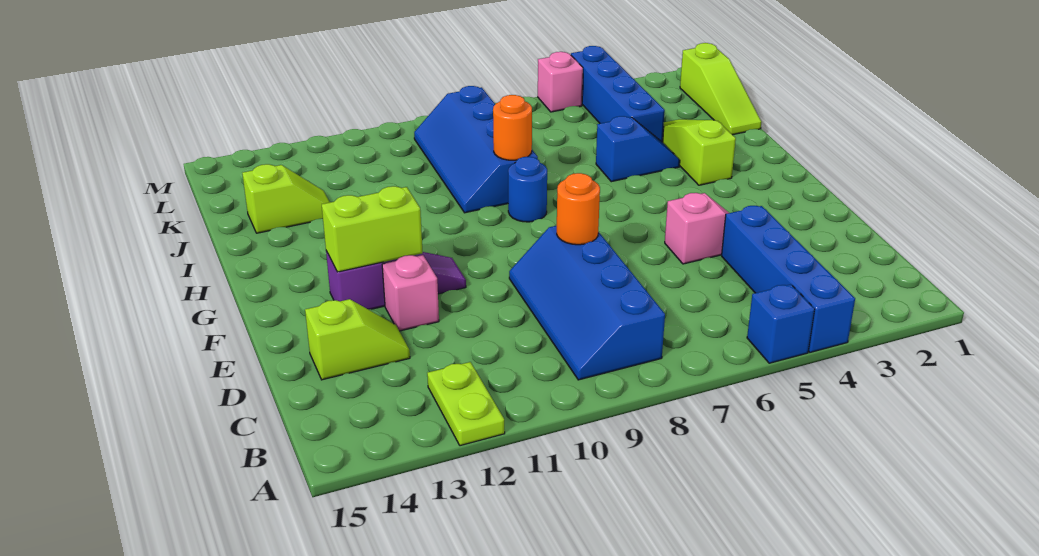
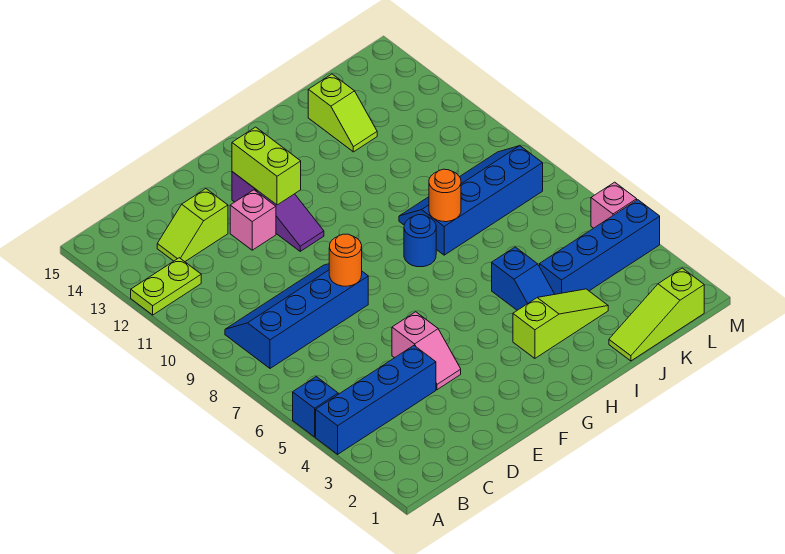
lime 1x2 slope [305,299,410,380] -> lime 1x2 slope turned to [157,189,228,262]

